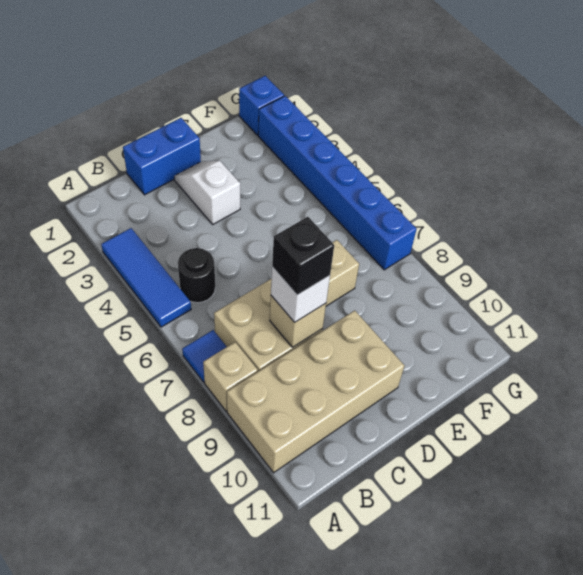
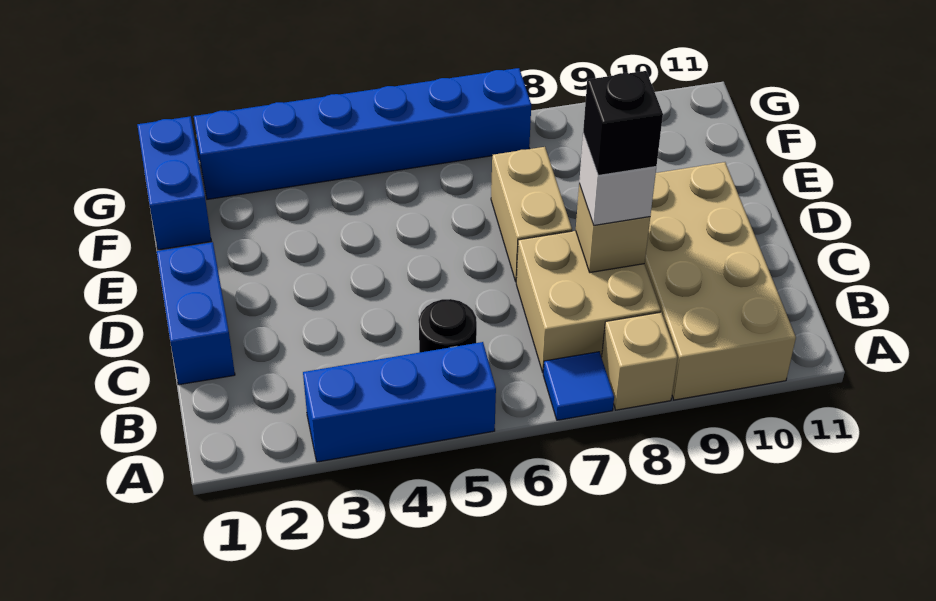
blue 1x3 tile [101,228,191,327] -> blue 1x3 brick [303,342,496,462]
white 1x2 slope [174,161,240,224] -> none
blue 1x1 brick [239,76,284,135] -> blue 1x2 brick [137,116,211,250]

